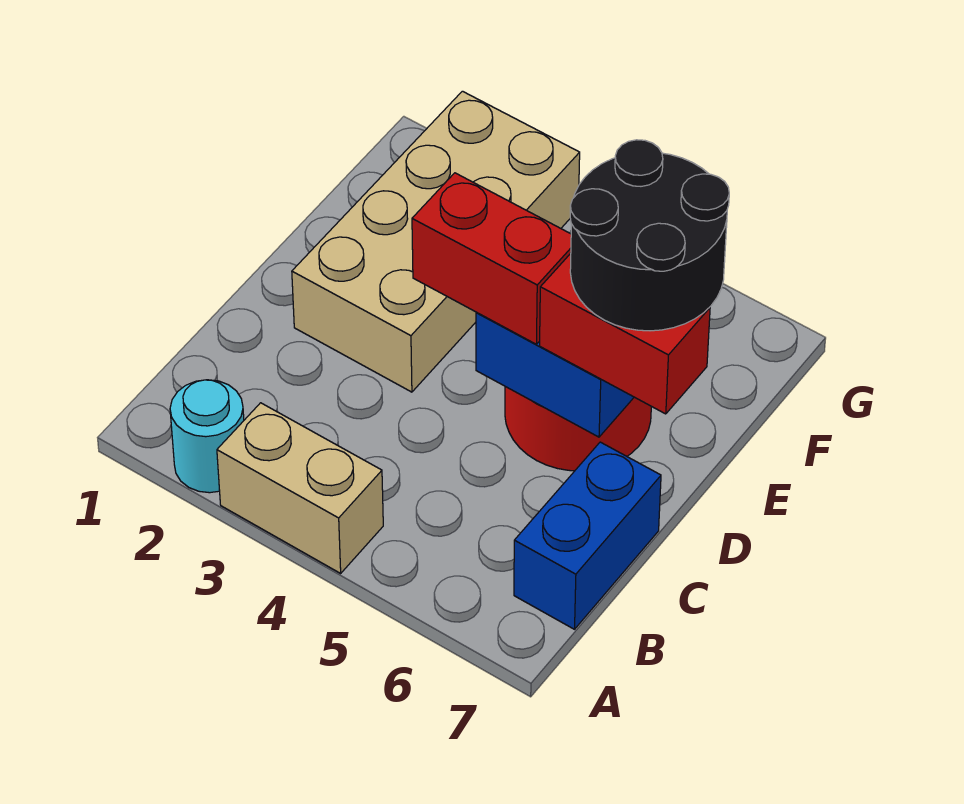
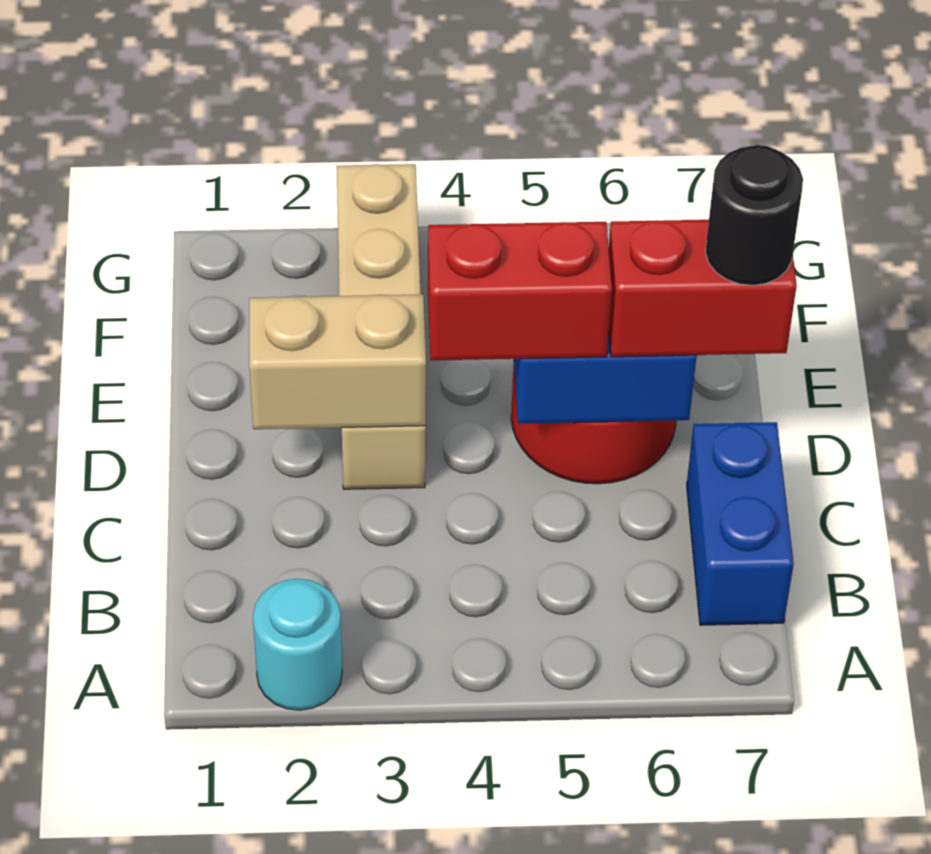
tan 1x2 brick [217,403,383,573] -> tan 1x2 brick moved to [249,294,426,429]
tan 2x4 brick [292,91,580,392] -> tan 1x4 brick [337,164,426,489]
black 2x2 round brick [570,140,729,331] -> black 1x1 round brick [705,145,803,285]

